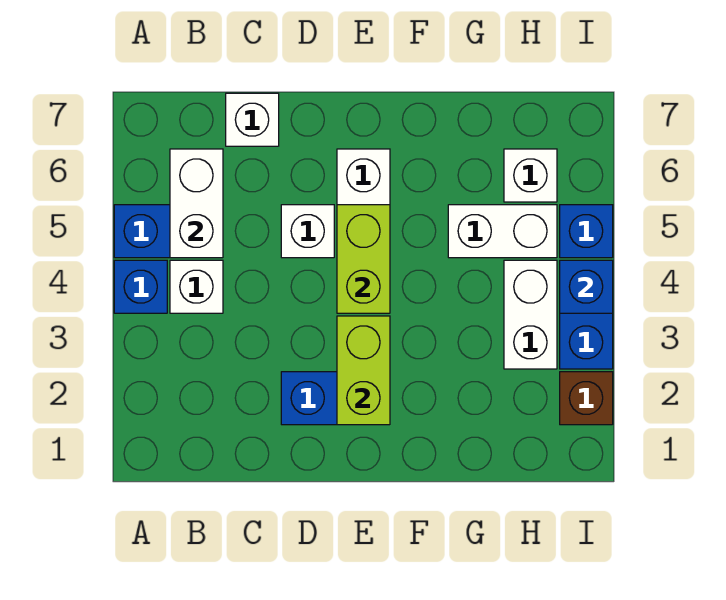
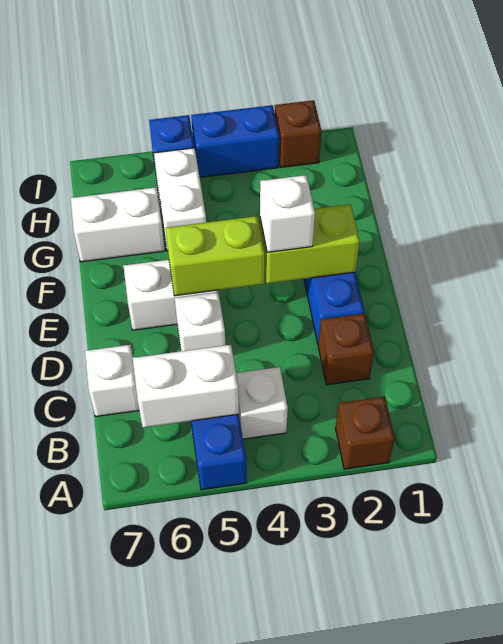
none -> brown 1x1 brick [336,396,395,469]
blue 1x1 brick [114,260,167,313] -> none
none -> brown 1x1 brick [318,313,374,385]
white 1x2 brick [504,260,557,369] -> white 1x2 brick moved to [71,187,165,262]
white 1x1 brick [504,149,557,202] -> white 1x1 brick moved to [260,175,315,252]
blue 1x1 brick [560,260,613,313] -> none

